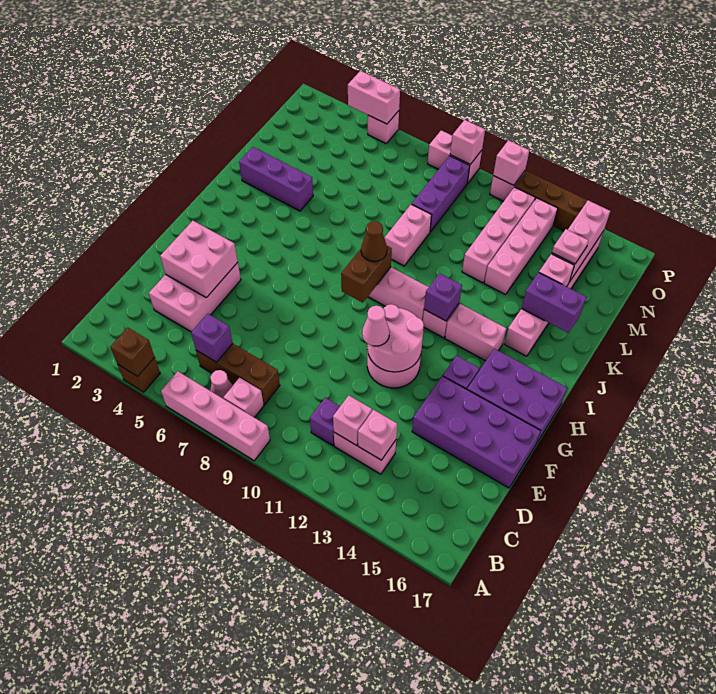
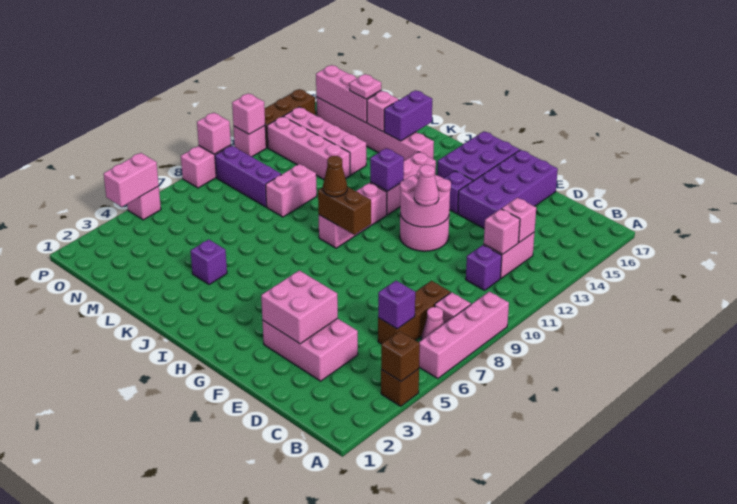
purple 1x3 brick [239,147,313,211] -> purple 1x1 brick [191,239,227,285]
pink 1x2 brick [385,204,432,266] -> pink 1x2 brick turned to [266,164,317,217]

